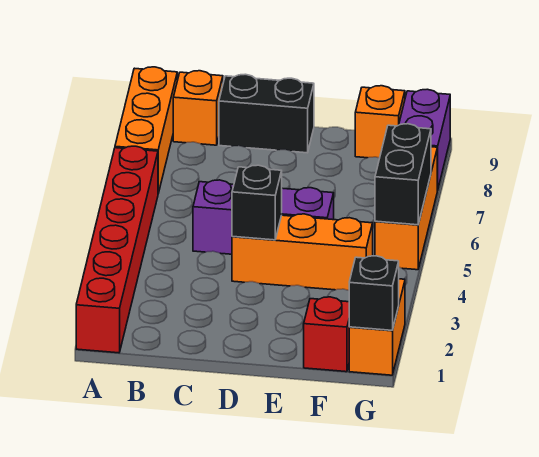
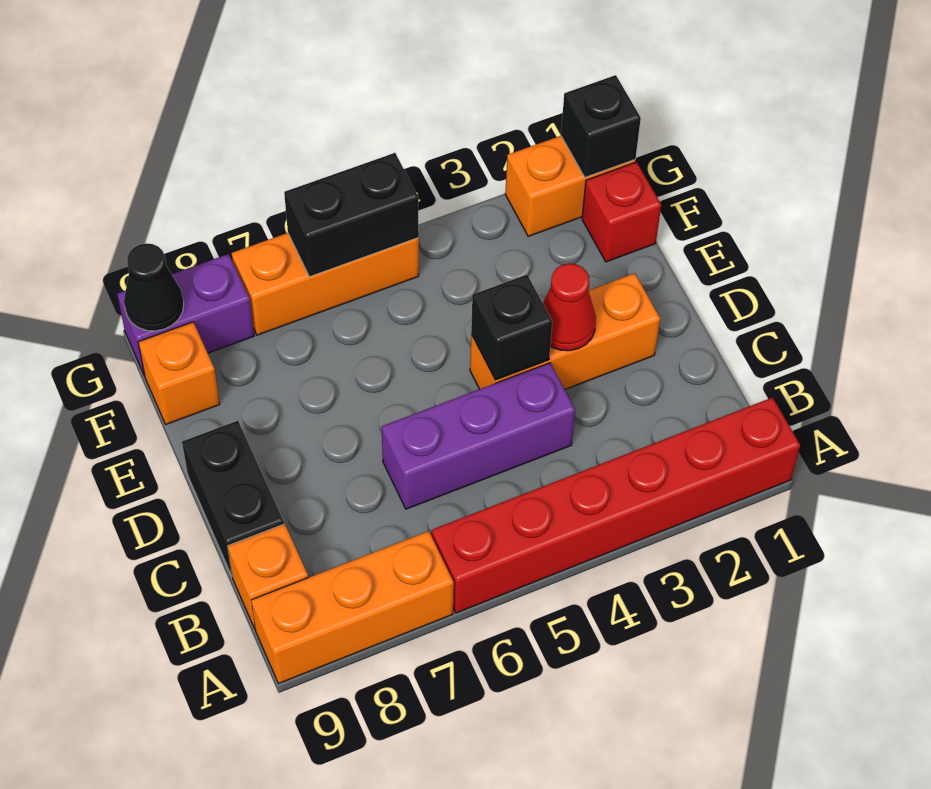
purple 1x3 brick [193,180,334,254] -> purple 1x3 brick turned to [382,363,575,509]
none -> red 1x1 cone [543,263,596,351]
orange 1x3 brick [232,214,373,290] -> orange 1x3 brick turned to [470,273,660,389]
none -> black 1x1 cone [124,243,184,331]

